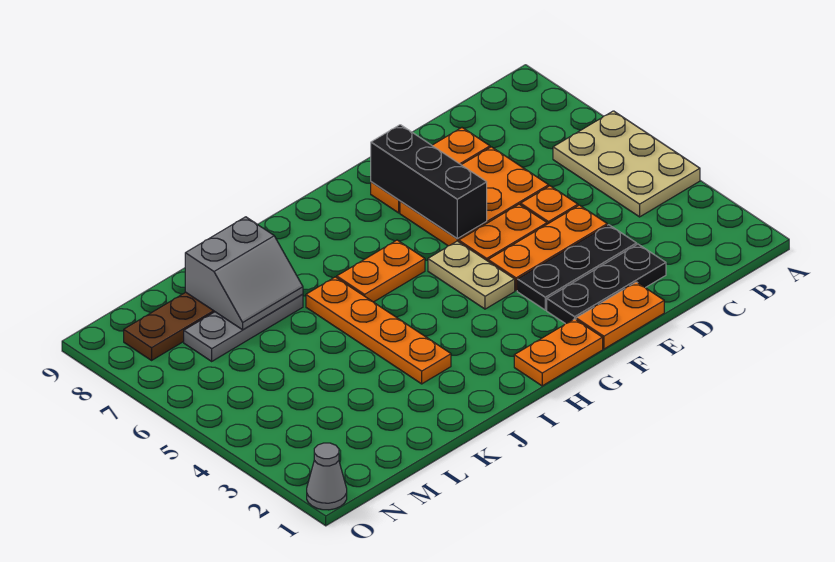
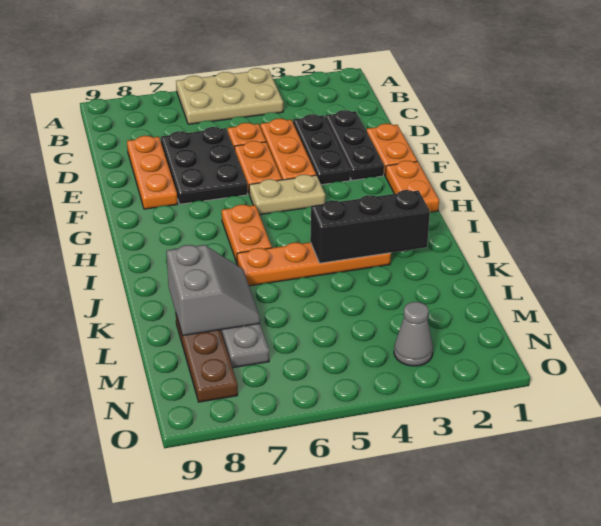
orange 2x3 plate [400,147,549,246] -> black 2x3 plate [161,127,248,204]
black 1x3 brick [371,125,487,239] -> black 1x3 brick moved to [310,190,430,263]
grey 1x1 cone [307,443,347,510] -> grey 1x1 cone moved to [394,302,433,366]

